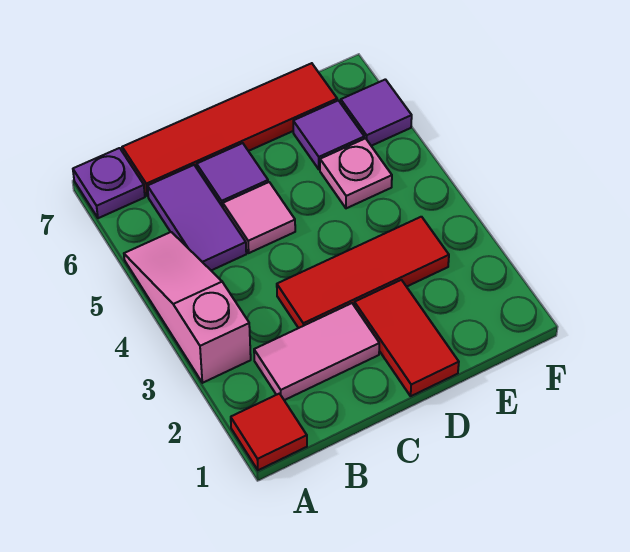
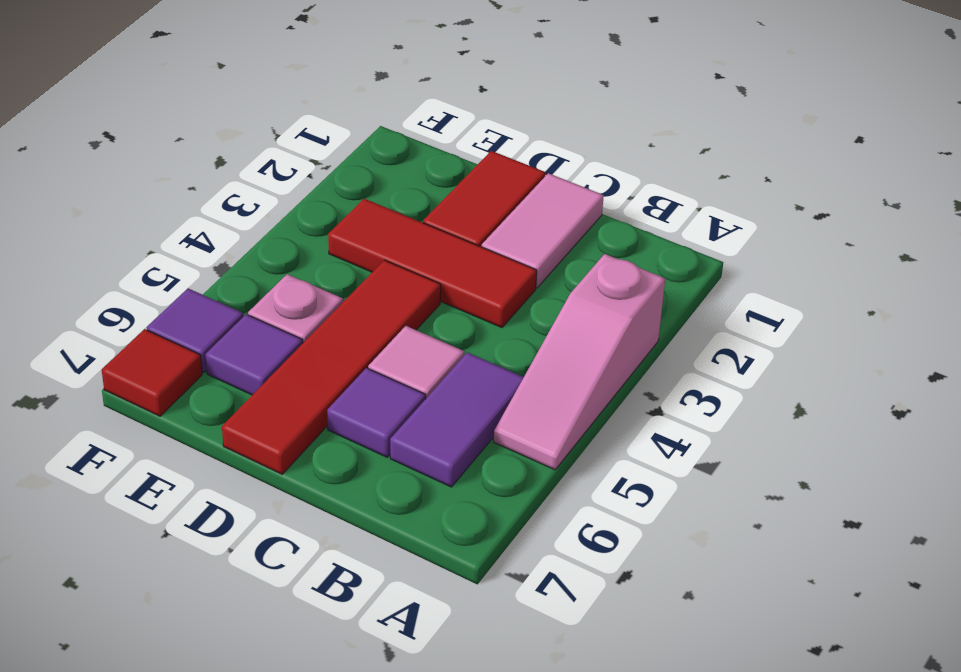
red 1x1 tile [231,394,307,470] -> red 1x1 tile moved to [102,329,202,416]
purple 1x1 plate [73,148,145,218] -> none
pink 1x2 tile [254,303,379,400] -> pink 1x2 tile turned to [481,173,604,288]
red 1x4 tile [122,63,337,196] -> red 1x4 tile turned to [222,260,441,474]

